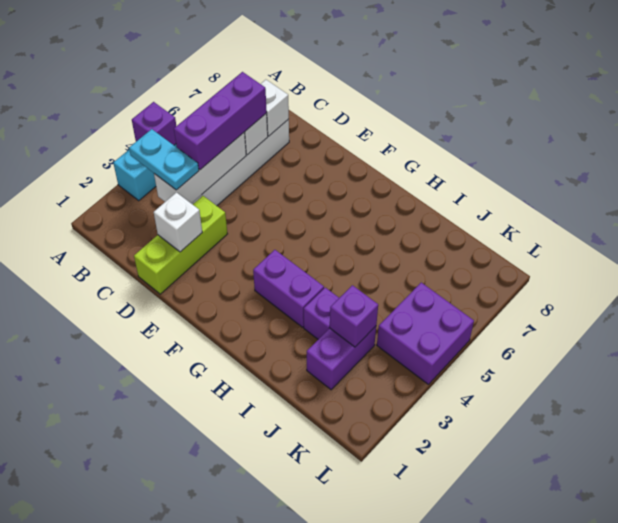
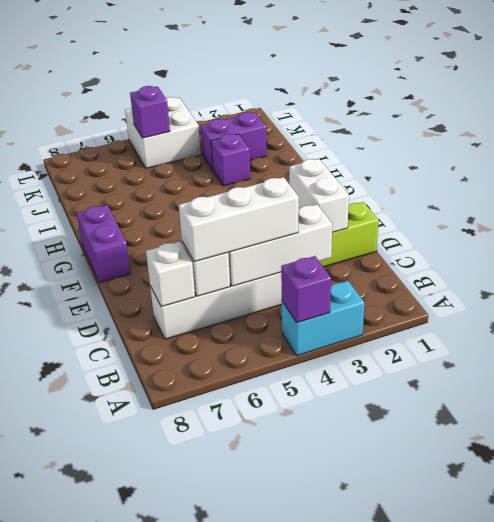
cyan 1x2 plate [129,129,199,190] -> none
purple 1x3 brick [174,72,267,170] -> white 1x3 brick [179,177,299,262]
white 1x1 brick [154,192,202,252] -> white 1x2 brick [289,159,349,232]
purple 1x2 brick [253,250,324,327] -> purple 1x2 brick moved to [77,205,131,283]
purple 1x1 brick [330,285,378,347] -> purple 1x1 brick moved to [130,86,170,138]
purple 2x2 brick [377,283,474,384] -> white 2x2 brick [125,97,201,168]

